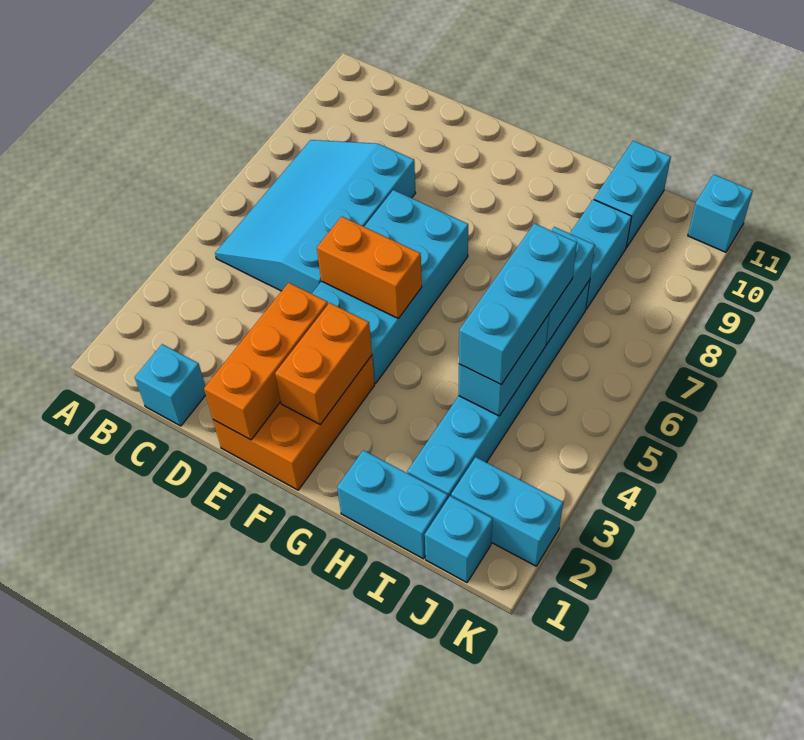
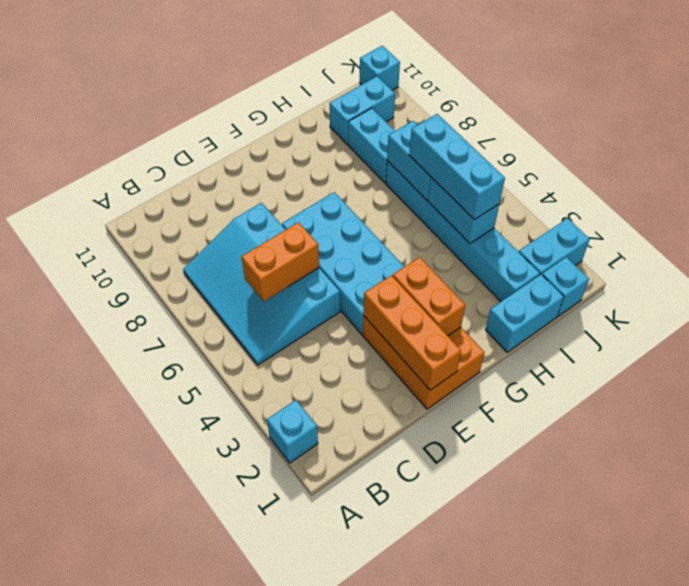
cyan 1x1 brick [135,344,206,426] -> cyan 1x1 brick moved to [267,400,318,463]
orange 1x2 brick [317,216,422,319] -> orange 1x2 brick moved to [242,222,319,302]
cyan 1x2 brick [594,141,671,247] -> cyan 1x2 brick turned to [330,76,395,144]

